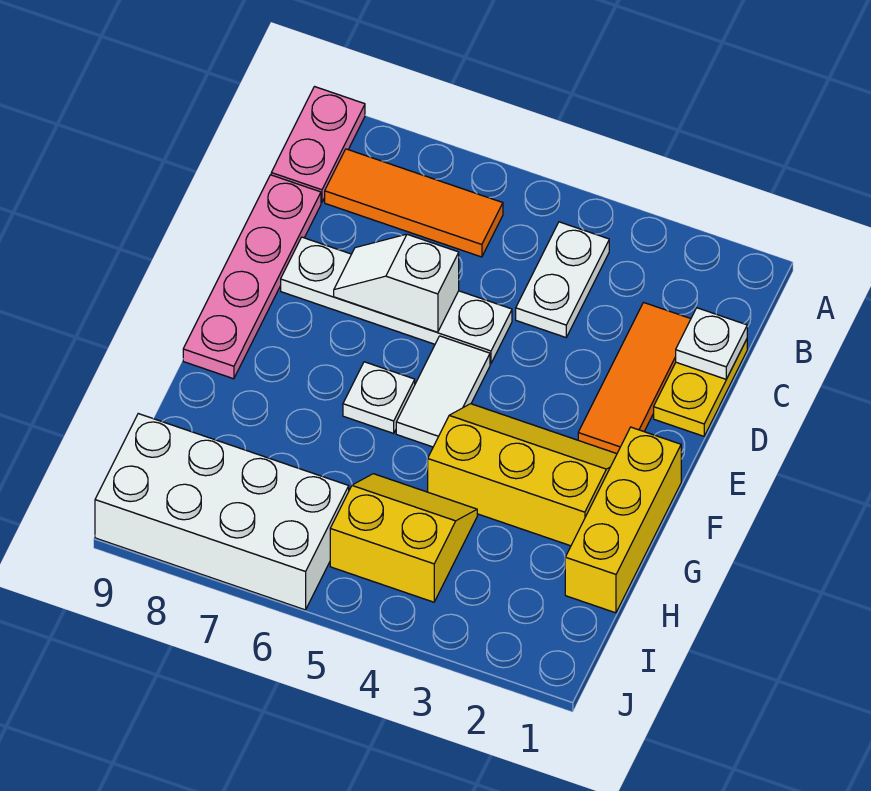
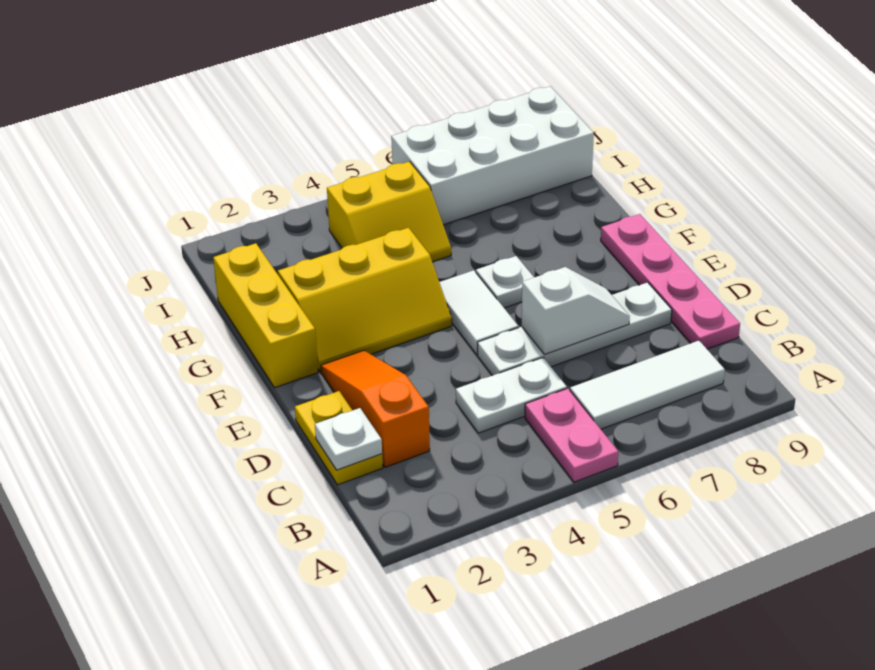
pink 1x2 plate [271,87,365,202] -> pink 1x2 plate moved to [525,388,618,482]
white 1x2 plate [516,222,609,337] -> white 1x2 plate turned to [456,358,567,433]
orange 1x3 tile [325,149,503,257] -> white 1x3 tile [570,341,725,429]
orange 1x3 tile [578,303,691,454] -> orange 1x3 slope [321,351,430,467]

